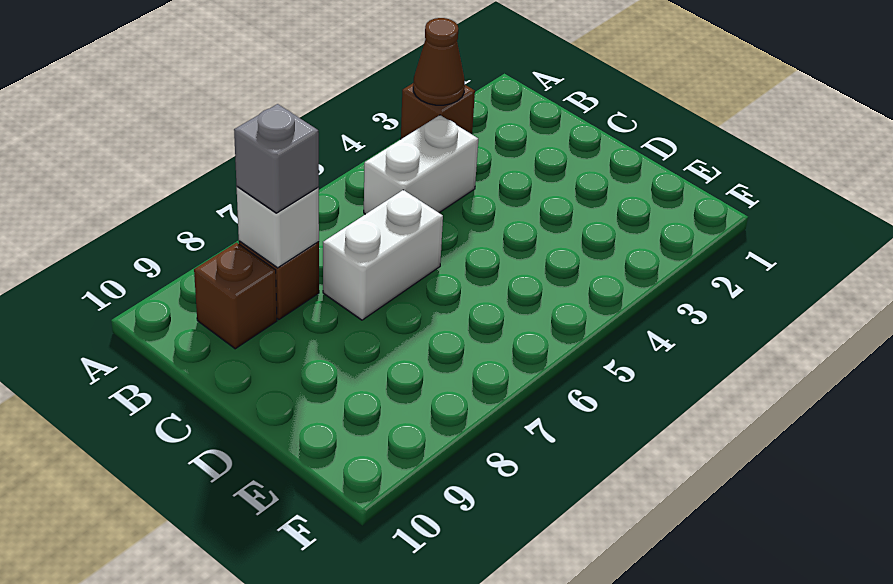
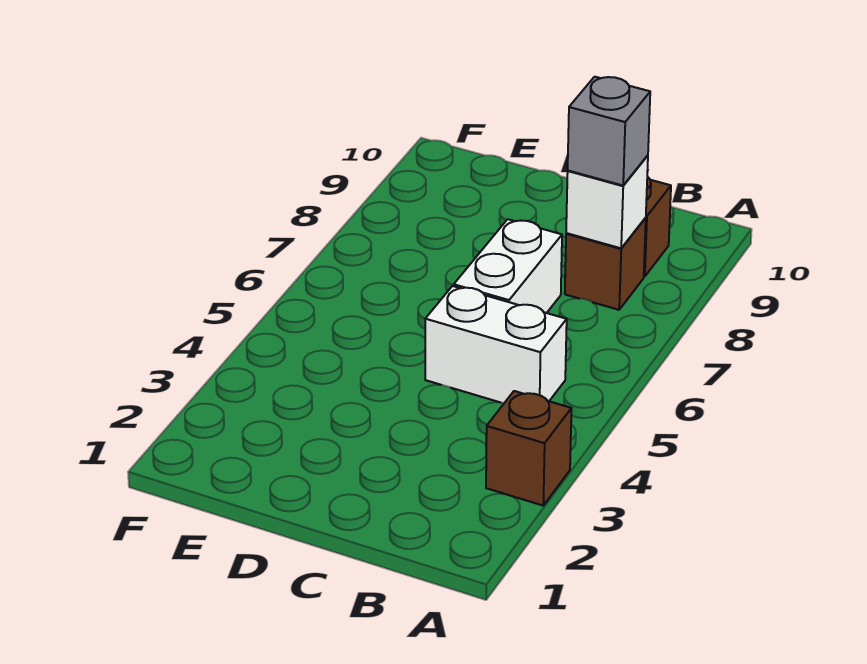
brown 1x1 cone [413,18,465,105] -> none
white 1x2 brick [364,115,478,214] -> white 1x2 brick turned to [425,286,567,403]

